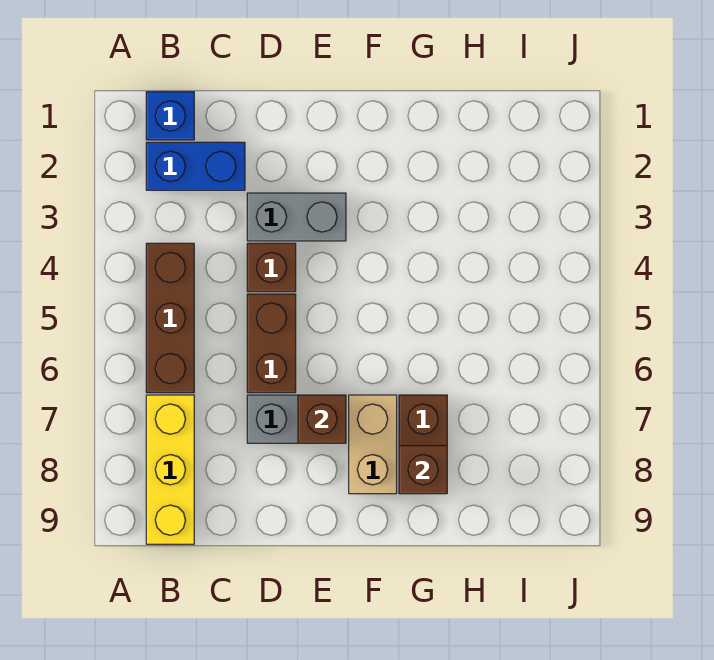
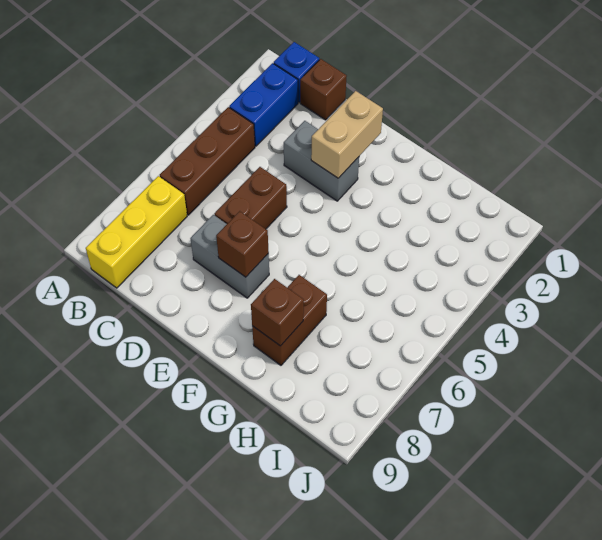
blue 1x2 brick [146,142,245,190] -> blue 1x2 brick turned to [229,63,298,146]
brown 1x1 brick [247,243,296,292] -> brown 1x1 brick moved to [300,59,347,120]
tan 1x2 brick [349,395,397,494] -> tan 1x2 brick moved to [311,91,383,178]

